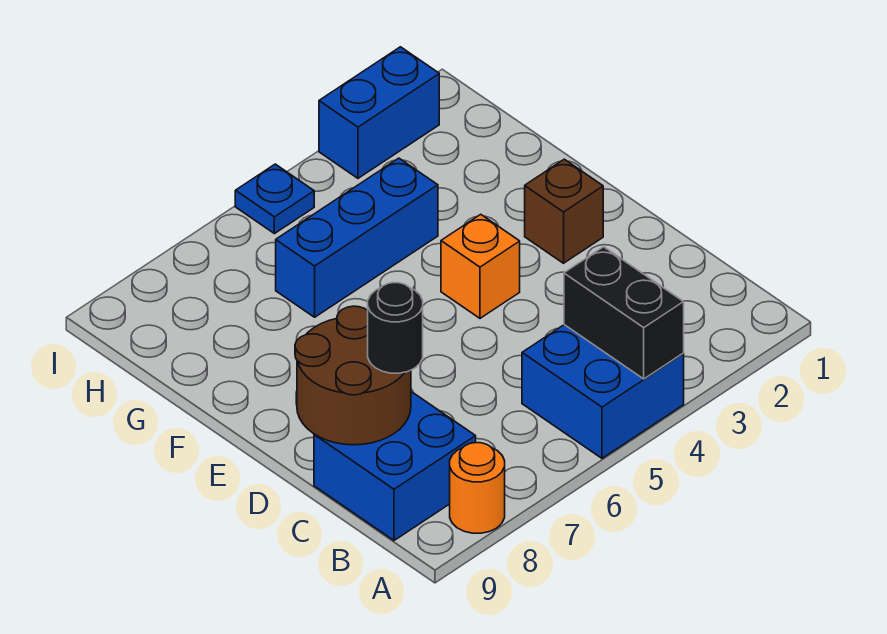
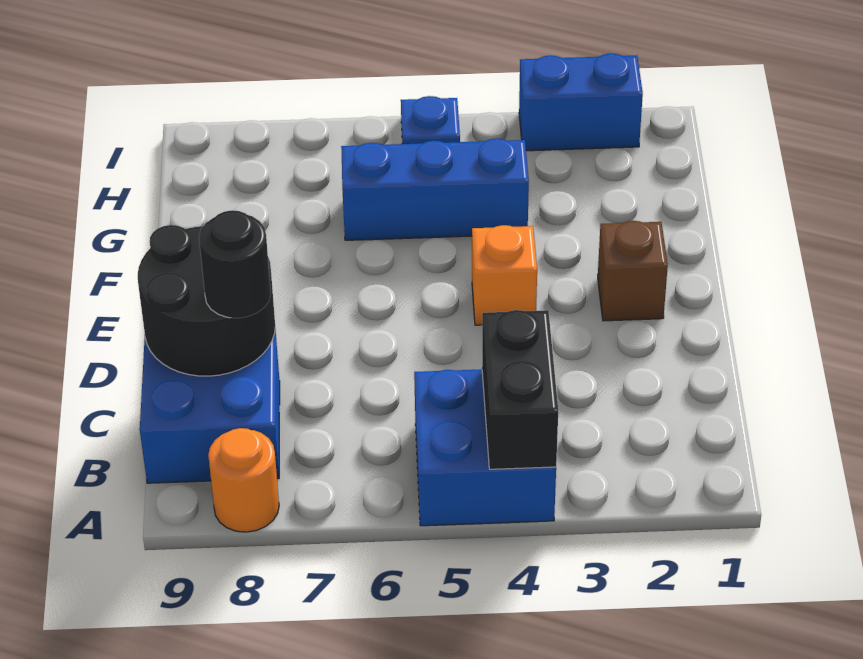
brown 2x2 round brick [295,306,411,445] -> black 2x2 round brick [138,225,275,376]

